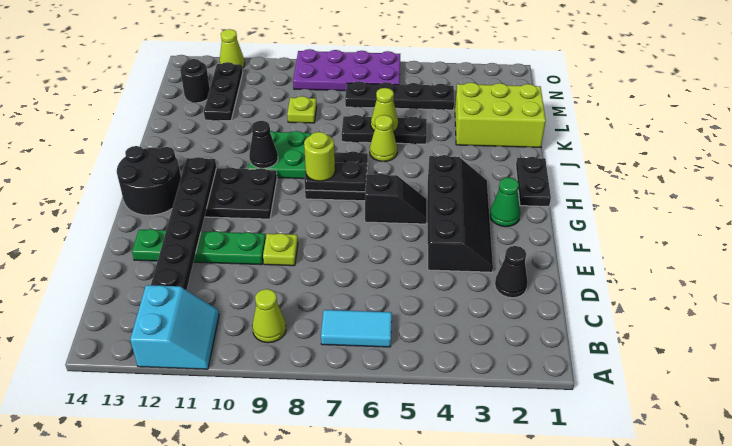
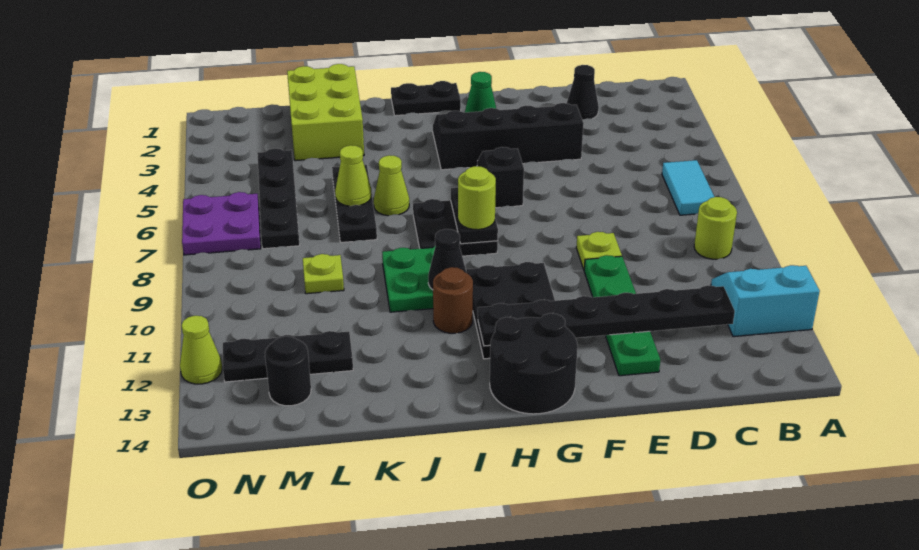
lime 1x1 cone [252,289,286,343] -> lime 1x1 round brick [694,197,737,259]
none -> brown 1x1 round brick [433,267,473,333]
purple 2x4 plate [293,49,400,91] -> purple 2x2 plate [182,192,261,255]

